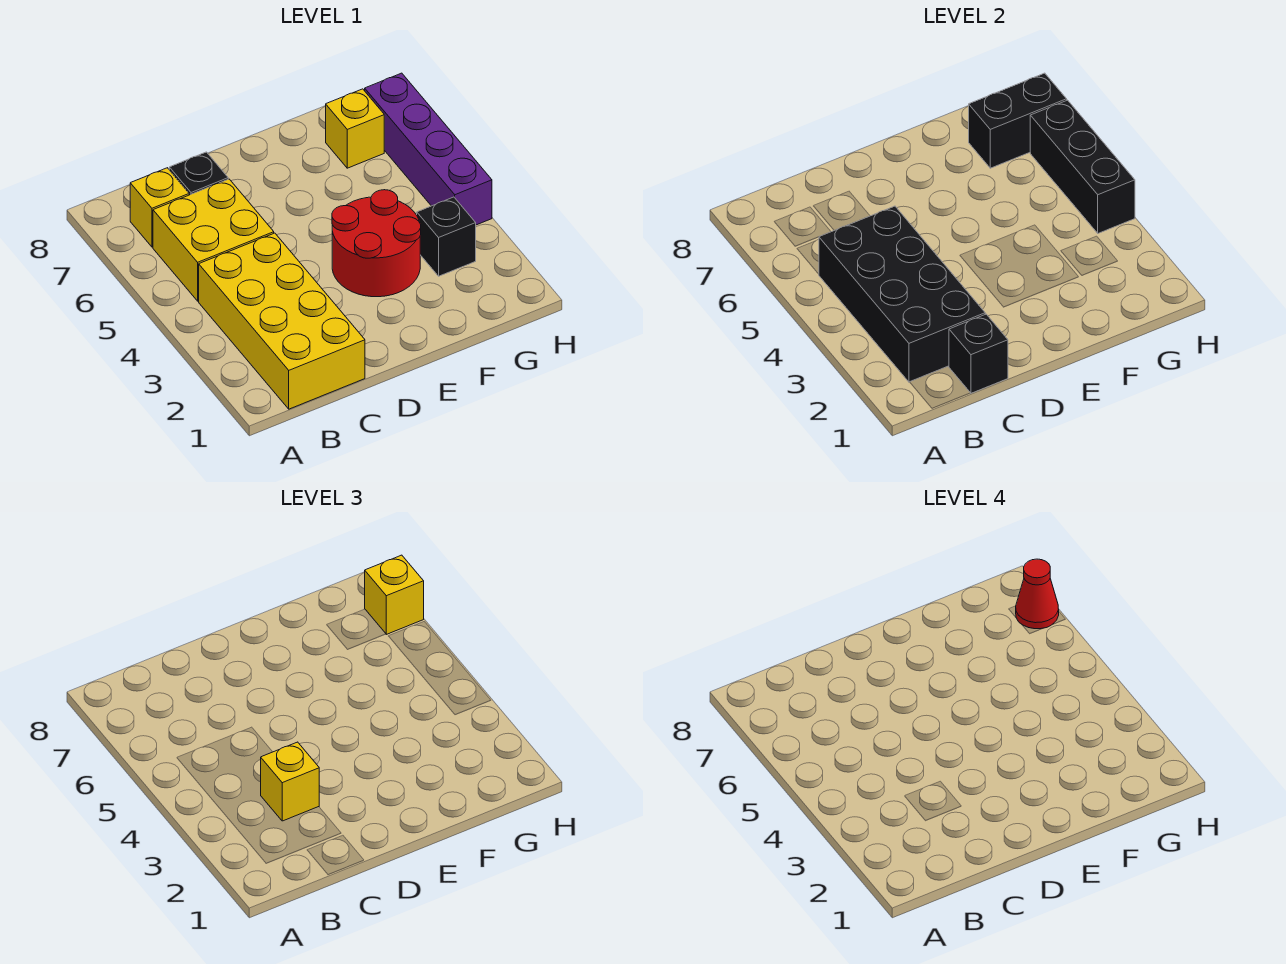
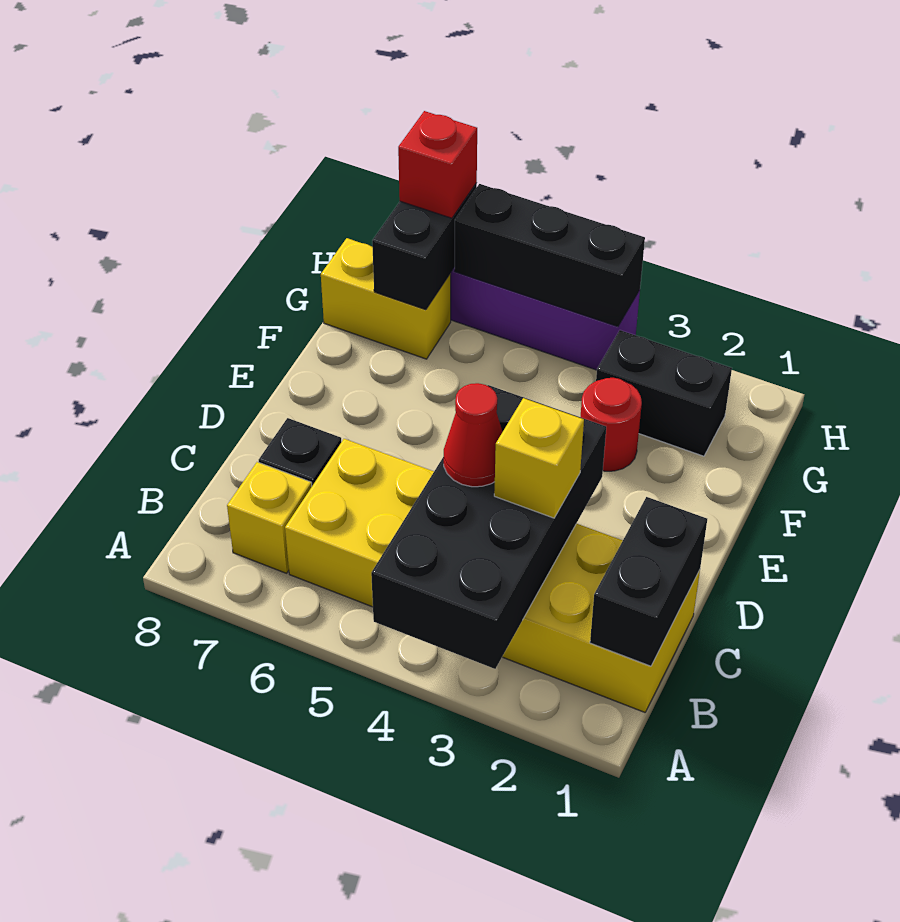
black 2x4 brick [819,206,985,382] -> black 2x4 brick turned to [371,385,606,669]
black 1x1 brick [949,314,1008,393] -> black 1x2 brick [590,497,707,666]
red 2x2 round brick [332,190,421,297] -> red 1x1 round brick [581,378,642,471]
black 1x1 brick [417,197,476,276] -> black 1x2 brick [596,330,732,456]
yellow 1x1 brick [326,89,384,168] -> yellow 1x2 brick [321,238,451,359]
yellow 1x1 brick [365,555,424,634] -> red 1x1 brick [398,111,477,218]
red 1x1 cone [1016,559,1059,629] -> red 1x1 cone moved to [444,383,502,487]

